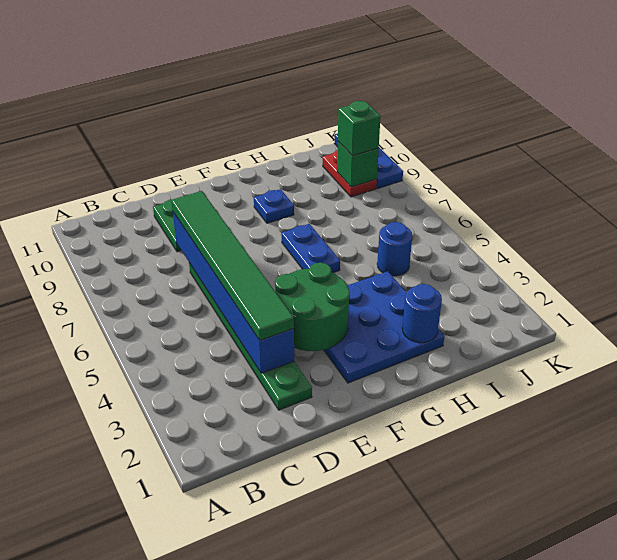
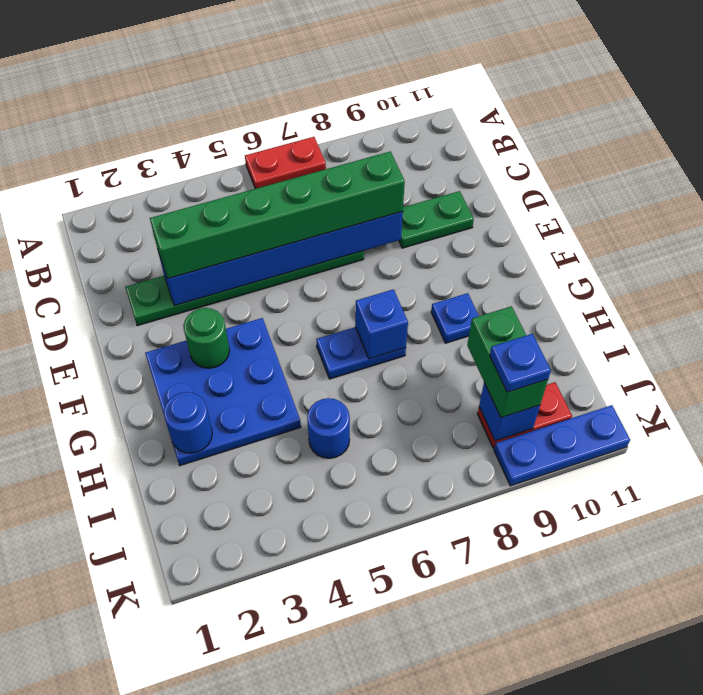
none -> red 1x2 plate [245,137,326,189]
green 1x6 tile [171,191,294,341] -> green 1x6 brick [150,152,405,279]
green 2x2 round brick [275,263,350,351] -> green 1x1 round brick [184,308,230,368]
none -> blue 1x1 brick [355,289,408,359]
green 1x1 brick [337,142,379,187] -> blue 1x1 brick [479,383,540,441]
green 1x1 brick [338,101,381,156] -> green 1x2 brick [467,306,548,418]
none -> blue 1x1 plate [490,334,551,392]

